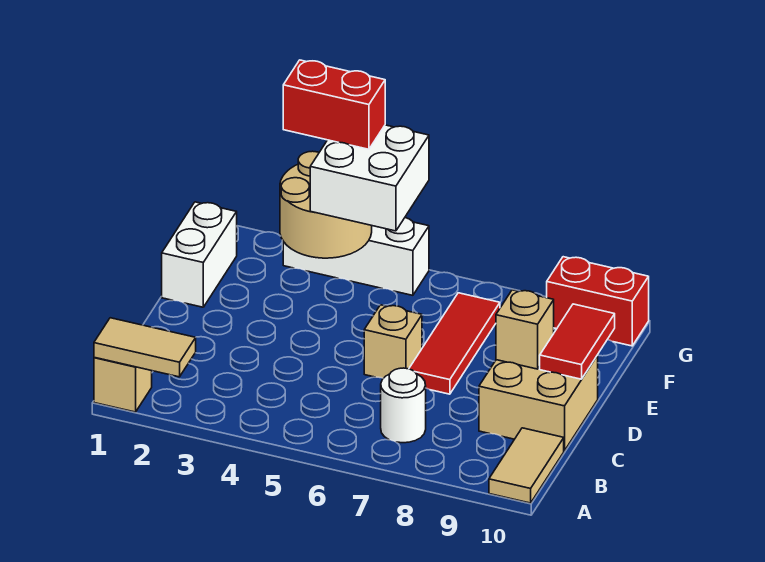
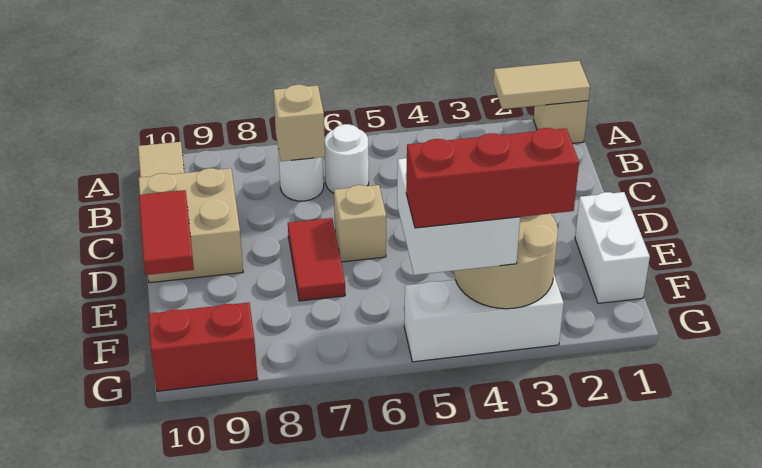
none -> white 1x1 round brick [325,124,369,193]
red 1x3 tile [409,293,500,394] -> red 1x2 tile [288,218,345,301]
tan 1x1 brick [496,290,554,369] -> tan 1x1 brick moved to [273,85,325,161]
red 1x2 brick [283,60,385,149] -> red 1x3 brick [406,128,579,228]

